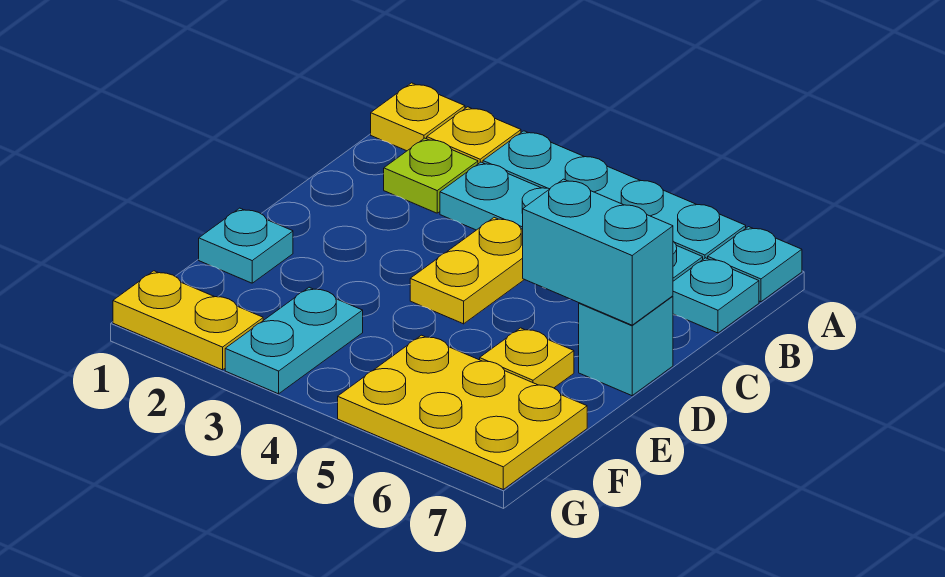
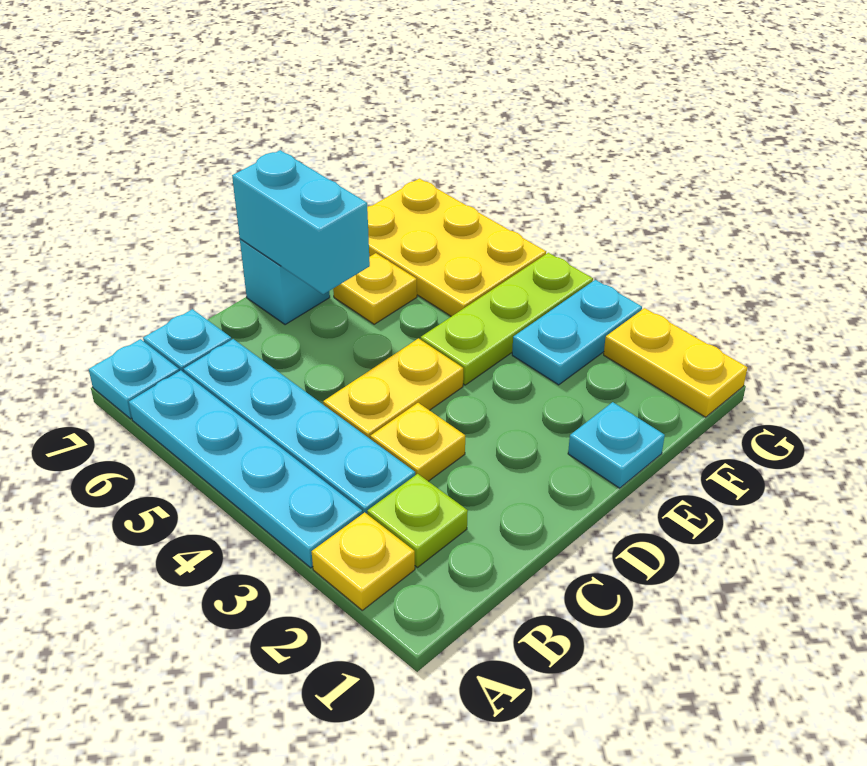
yellow 1x1 plate [371,83,465,151] -> yellow 1x1 plate moved to [370,403,465,481]
none -> lime 1x3 plate [421,253,593,385]

